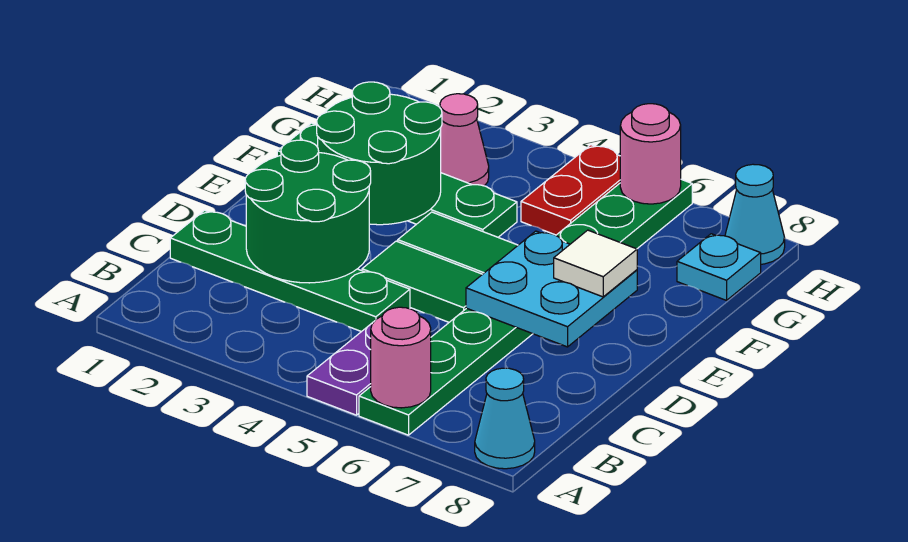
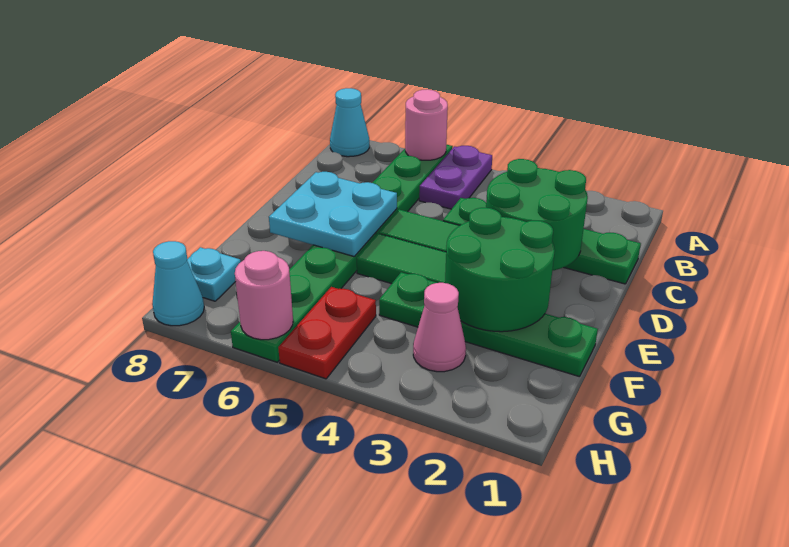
white 1x1 tile [554,230,637,297] -> none

